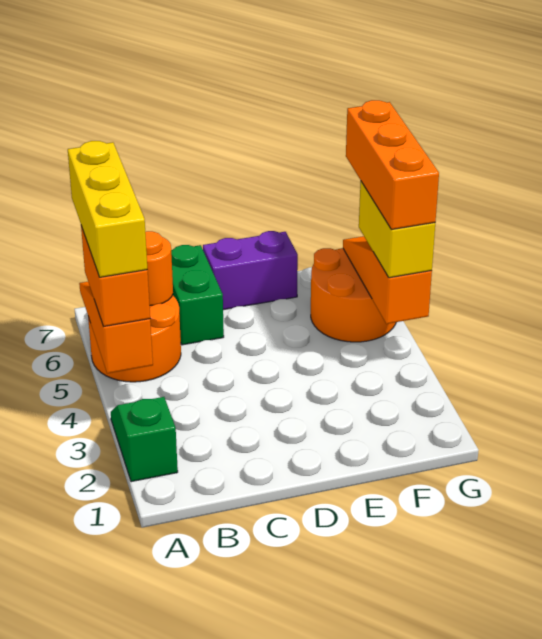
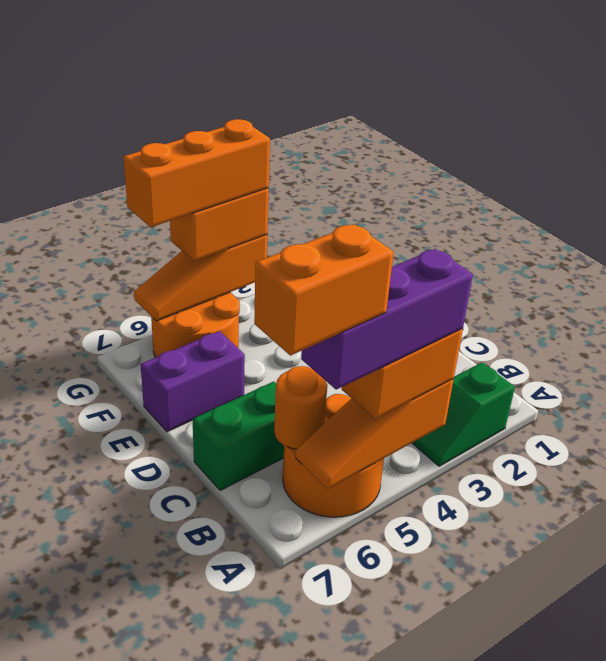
yellow 1x3 brick [68,141,147,277] -> purple 1x3 brick [301,249,473,390]
none -> orange 1x2 brick [254,224,394,356]
purple 1x2 brick [203,231,298,310] -> purple 1x2 brick turned to [140,331,245,432]
yellow 1x2 brick [359,182,435,278] -> orange 1x2 brick [170,188,269,261]

